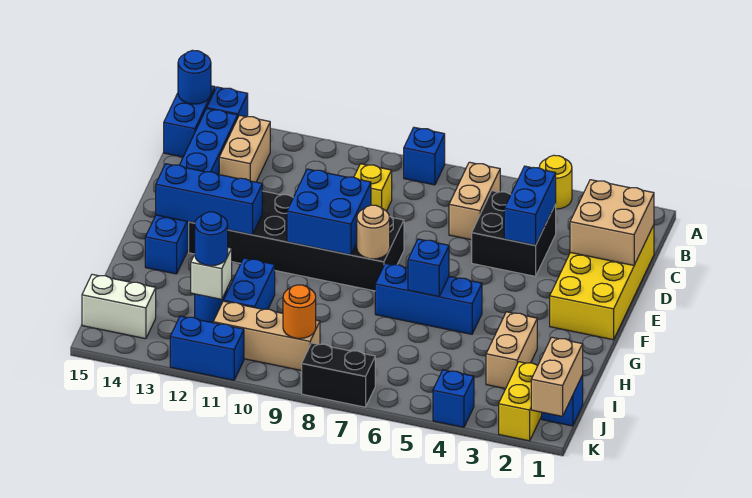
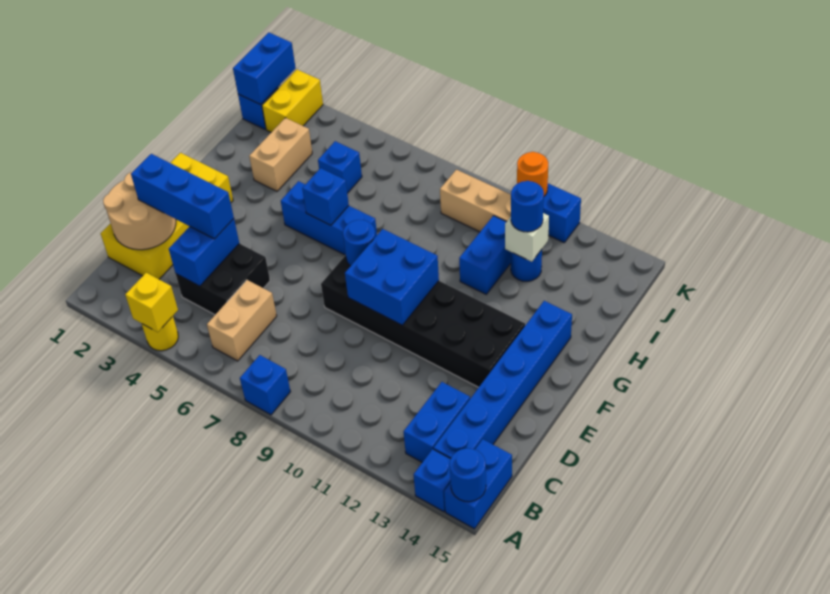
tan 1x2 brick [219,115,270,182] -> blue 1x2 brick [404,382,470,462]
tan 2x2 brick [570,180,654,265] -> tan 2x2 round brick [103,172,176,250]
yellow 1x1 brick [354,164,392,211] -> yellow 1x1 brick moved to [125,273,178,332]
tan 1x1 round brick [357,205,390,259] -> blue 1x1 round brick [343,220,376,266]
blue 1x3 brick [156,164,262,235] -> blue 1x3 brick moved to [131,154,234,239]
tan 1x2 brick [531,337,583,416] -> blue 1x2 brick [233,32,296,105]
orange 1x1 round brick [283,285,316,338] -> orange 1x1 round brick moved to [517,152,548,196]
white 1x2 brick [82,274,156,339] -> none
blue 1x1 brick [433,370,474,427] -> blue 1x1 brick moved to [318,141,362,193]
black 1x2 brick [302,343,375,407] -> none

